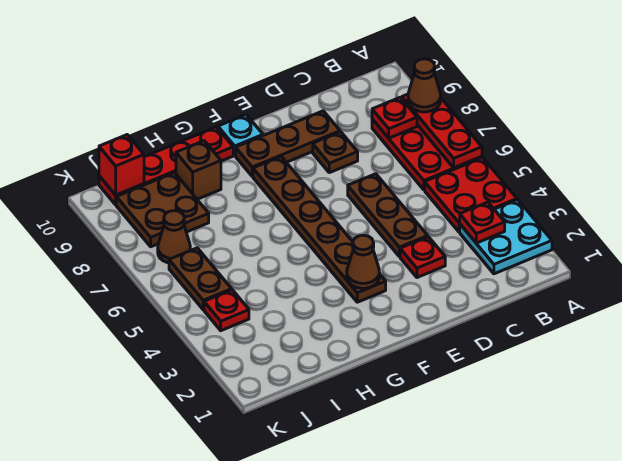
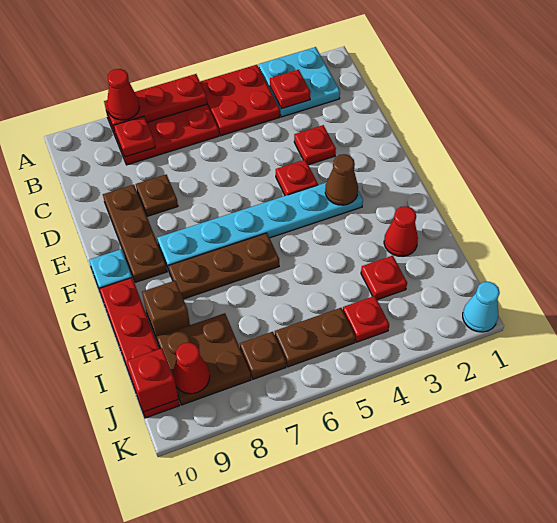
brown 1x1 cone [408,59,441,112] -> red 1x1 cone [107,69,139,120]
brown 1x3 plate [348,174,428,257] -> brown 1x3 plate moved to [168,233,279,299]
none -> red 1x1 plate [276,160,318,196]
brown 1x6 plate [253,157,386,302] -> cyan 1x6 plate [157,182,363,270]
none -> red 1x1 cone [384,206,418,256]
none -> red 1x1 plate [361,256,407,300]
brown 1x1 cone [158,211,190,263] -> brown 1x1 plate [240,332,286,379]
none -> red 1x1 cone [173,342,210,394]
none -> cyan 1x1 cone [463,282,500,332]

